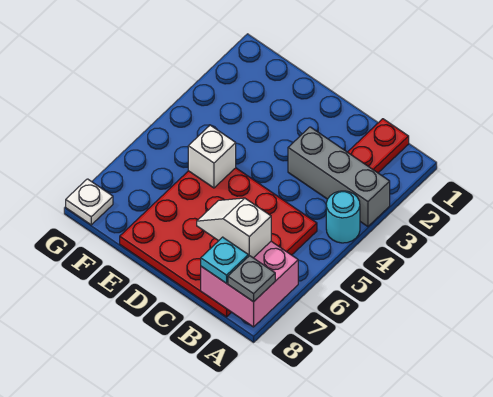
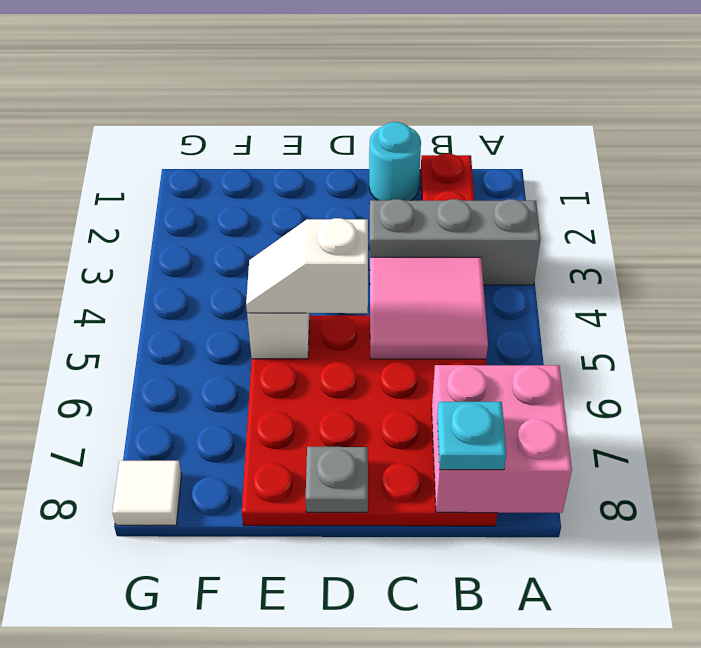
cyan 1x1 round brick [326,191,360,243] -> cyan 1x1 round brick moved to [369,122,421,201]
grey 1x1 plate [228,256,275,302] -> grey 1x1 plate moved to [306,447,368,512]
none -> pink 2x2 tile [370,257,488,359]
white 1x2 slope [197,198,271,258] -> white 1x2 slope moved to [246,218,368,313]
white 1x1 plate [66,179,113,225] -> white 1x1 tile [112,461,182,525]

